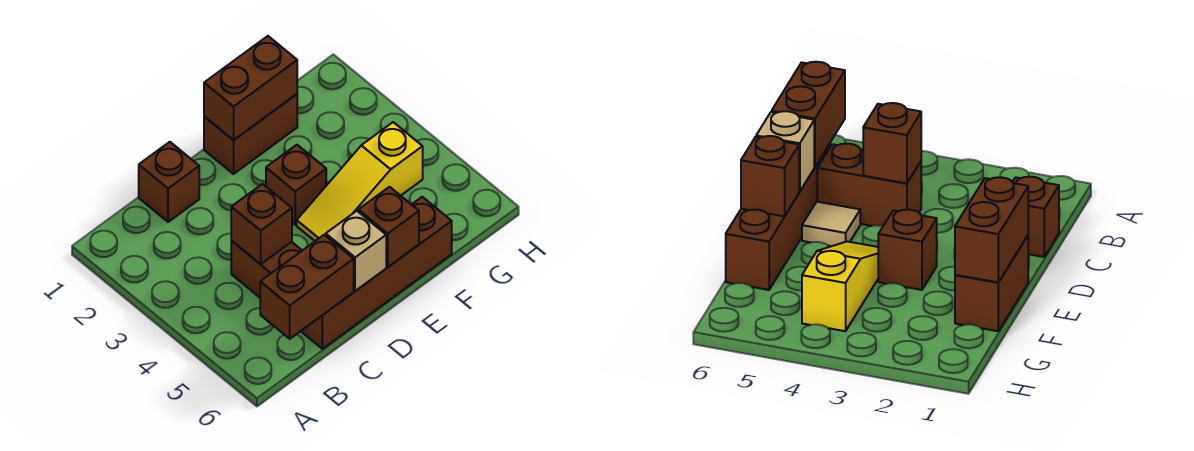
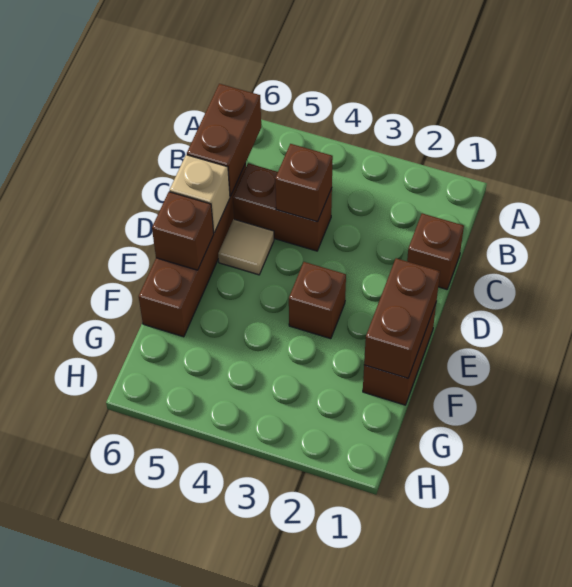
yellow 1x3 slope [297,122,423,241] -> none

